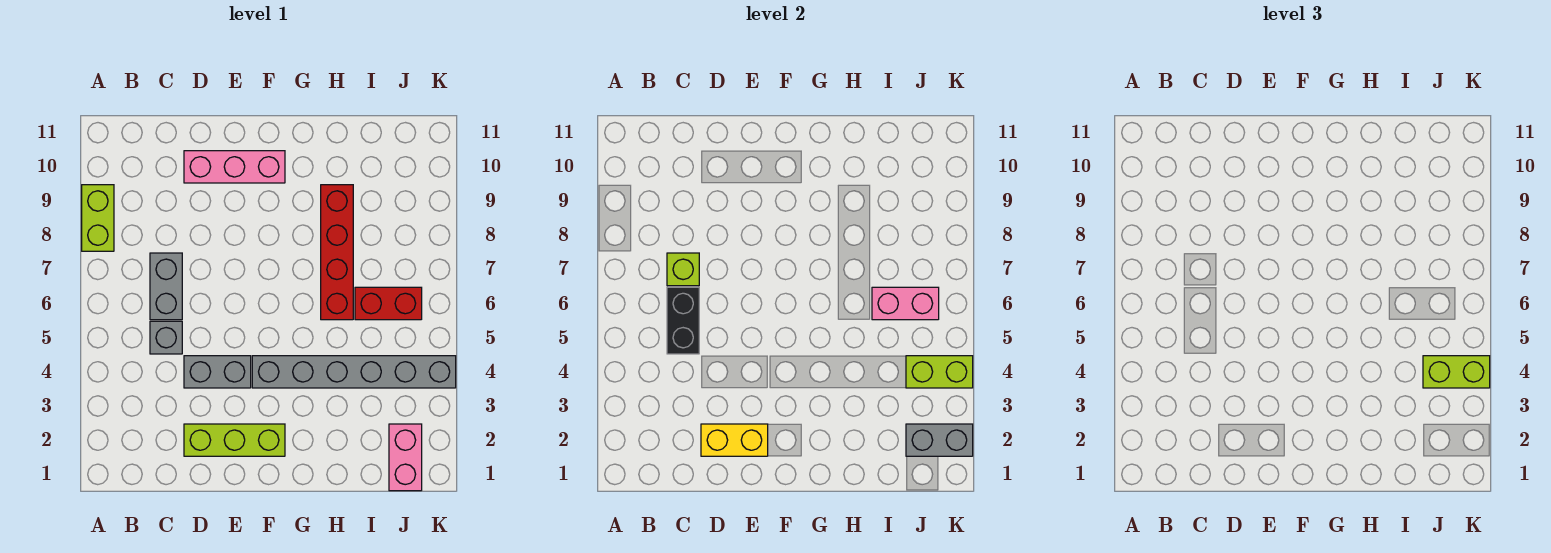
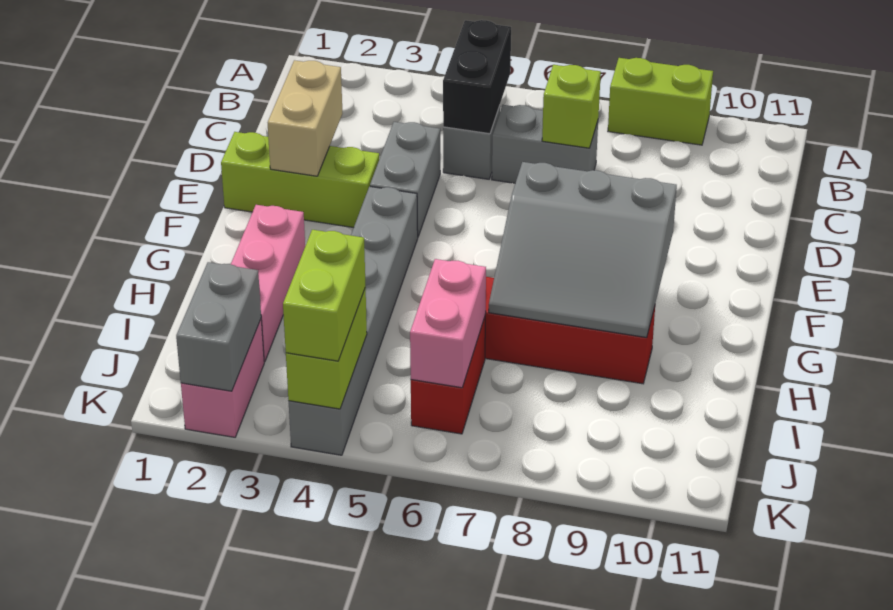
black 1x2 brick [667,287,699,354] -> black 1x2 brick turned to [443,20,511,134]
lime 1x3 brick [184,424,285,456] -> lime 1x3 brick turned to [221,132,379,228]
yellow 1x2 brick [701,424,768,456] -> tan 1x2 brick [268,60,342,176]
pink 1x3 brick [184,151,285,183] -> pink 1x3 brick moved to [231,205,305,362]
none -> grey 3x3 slope [489,162,677,338]
pink 1x2 brick [389,424,422,491] -> pink 1x2 brick turned to [181,320,264,437]

